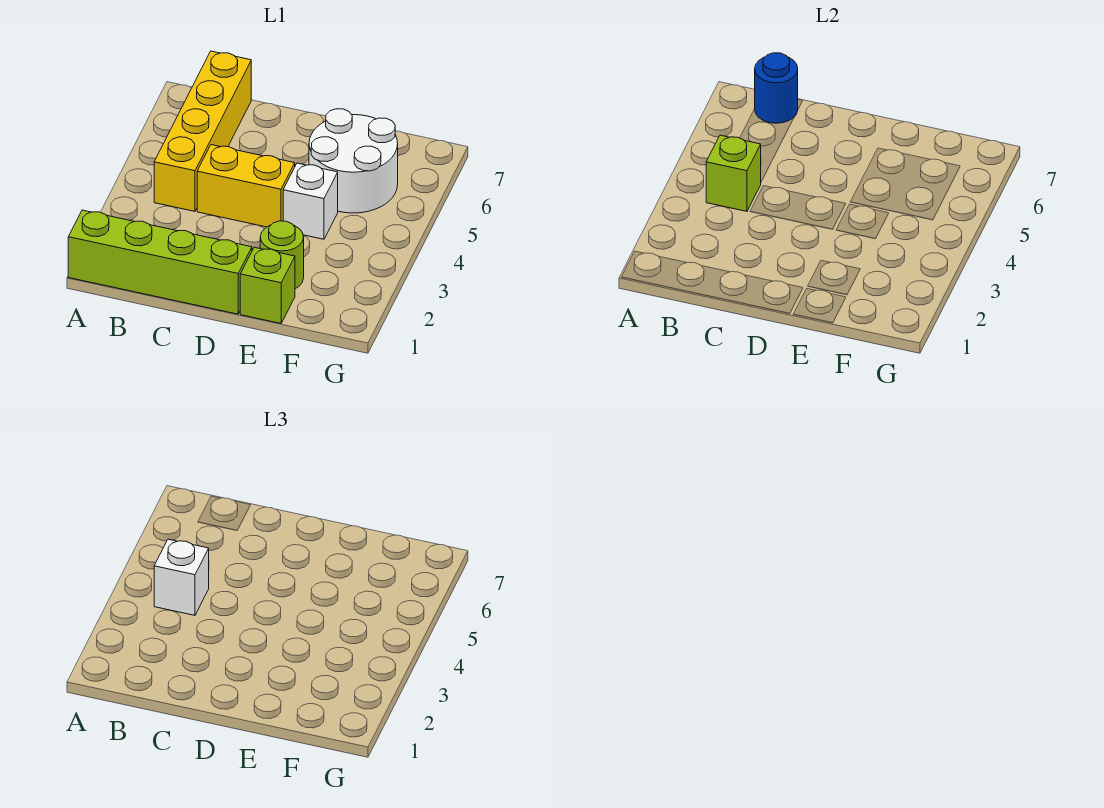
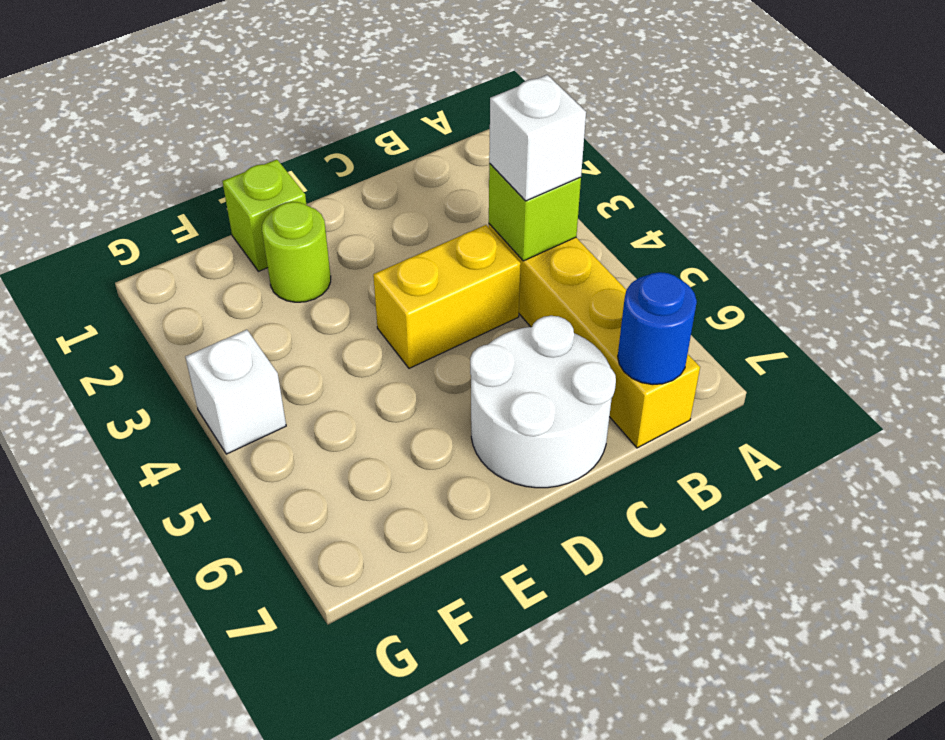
lime 1x4 brick [68,210,252,314] -> none
white 1x1 brick [283,163,338,239] -> white 1x1 brick moved to [185,330,286,454]
white 2x2 round brick [309,109,398,213] -> white 2x2 round brick moved to [470,316,616,488]

